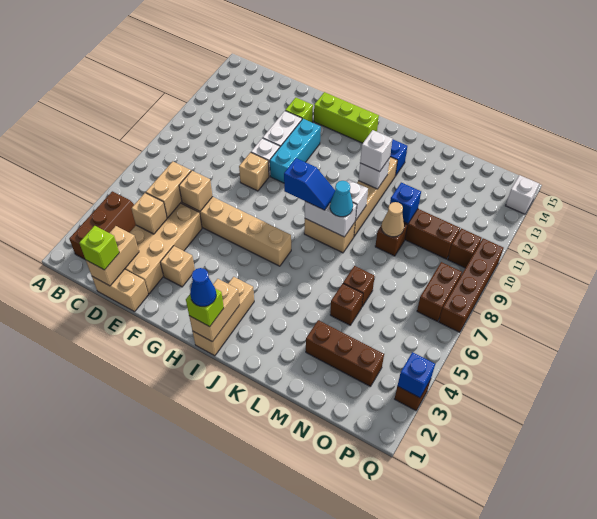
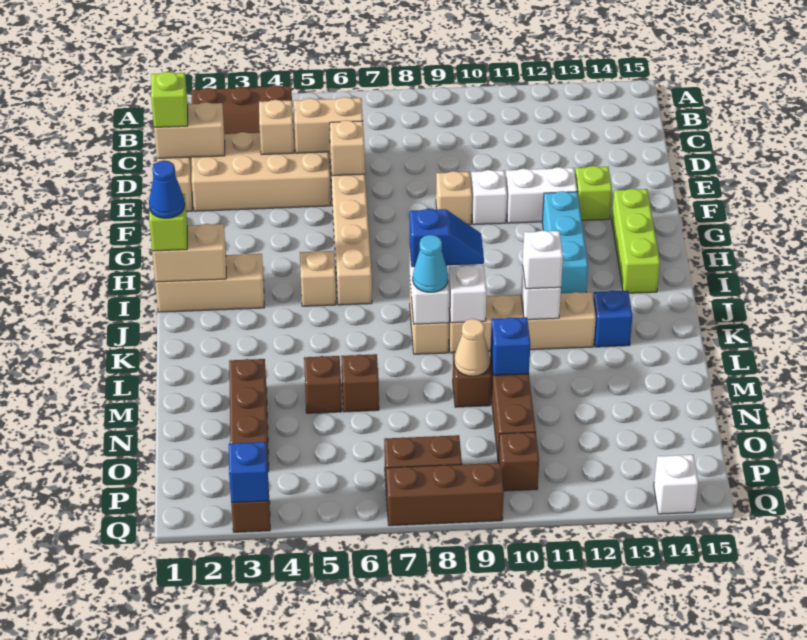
tan 1x1 brick [160,246,195,287] -> tan 1x1 brick moved to [300,251,336,306]
cyan 1x3 brick [270,119,321,183] -> cyan 1x3 brick turned to [542,191,588,293]
blue 1x2 slope [284,158,335,210] -> blue 1x2 slope turned to [410,209,484,267]
brown 1x4 brick [439,238,503,332] -> brown 1x3 brick [386,463,504,526]

